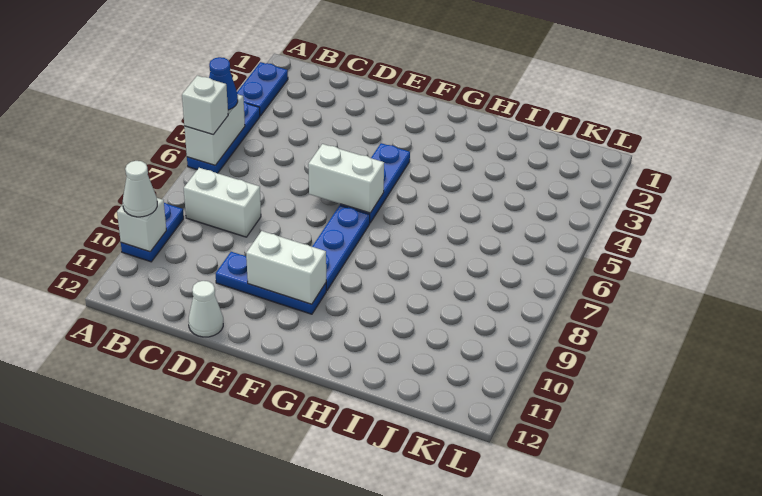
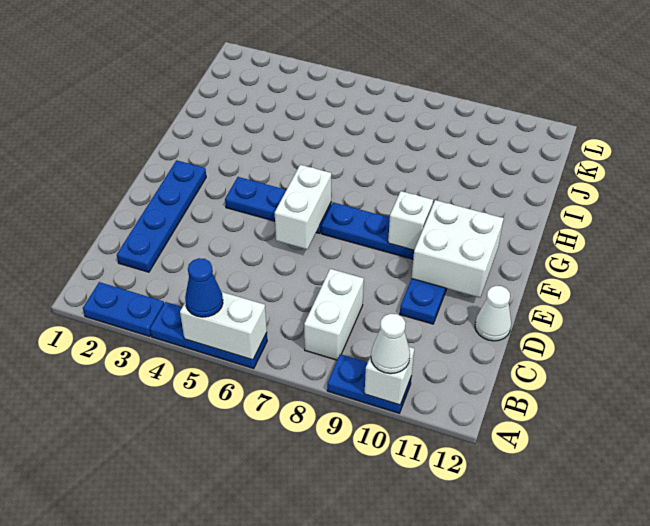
white 1x1 brick [182,75,228,134] -> white 1x1 brick moved to [388,191,433,250]
none -> blue 1x4 plate [117,160,206,272]
white 1x2 brick [246,231,326,304] -> white 2x2 brick [412,200,504,298]

